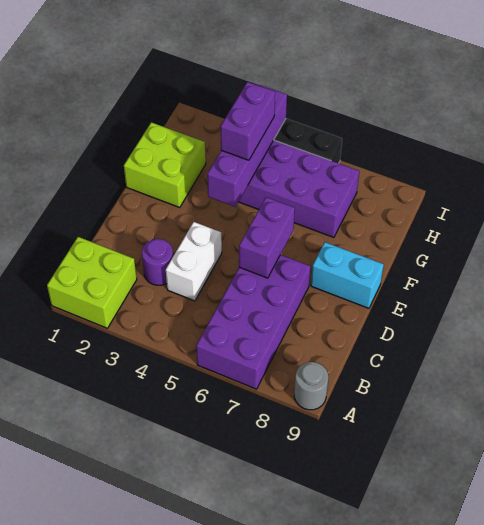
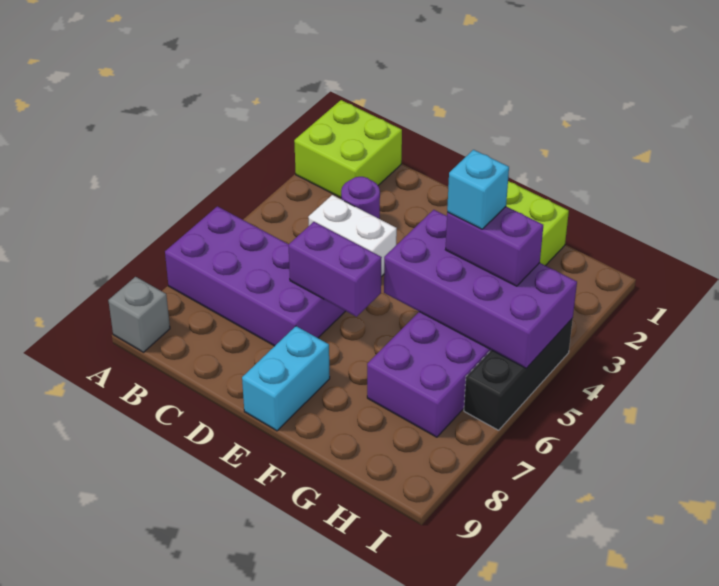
grey 1x1 round brick [294,362,328,410] -> grey 1x1 brick [108,277,170,352]
purple 1x4 brick [207,85,287,207] -> purple 2x4 brick [384,210,577,368]
none -> cyan 1x1 brick [447,150,509,229]

